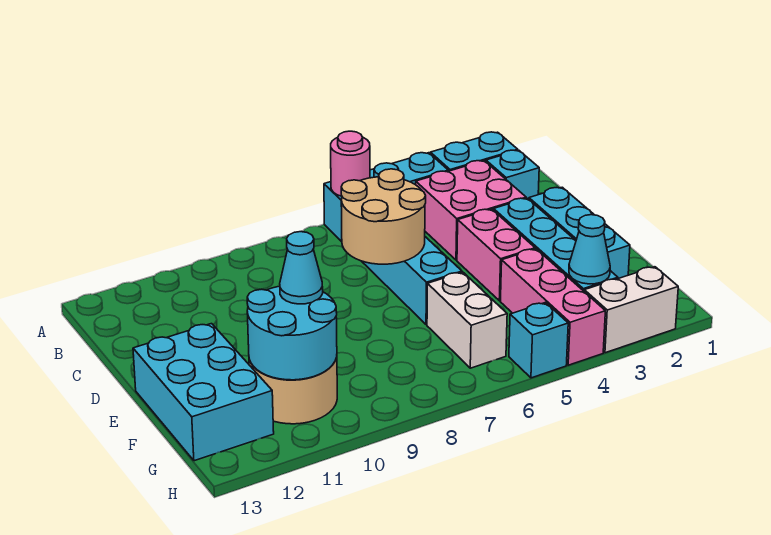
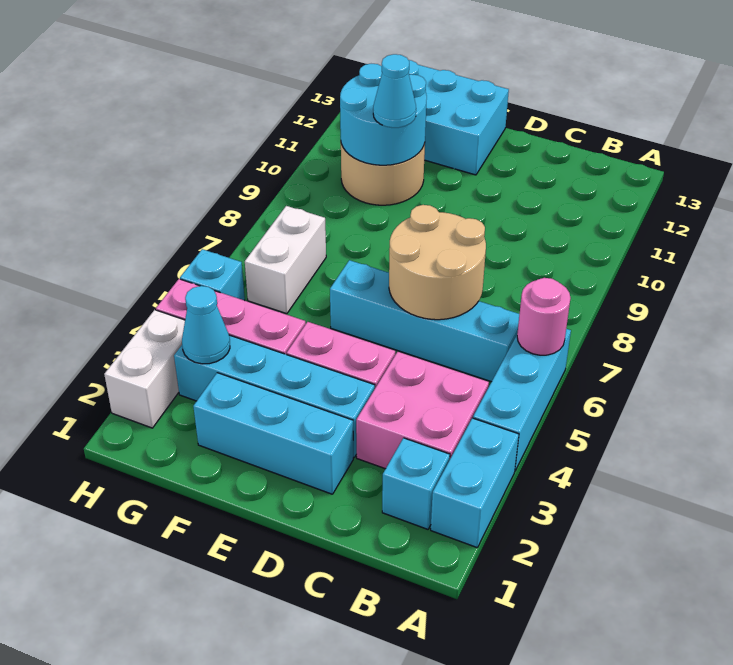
white 1x2 brick [427,272,507,368] -> white 1x2 brick turned to [245,206,326,314]

